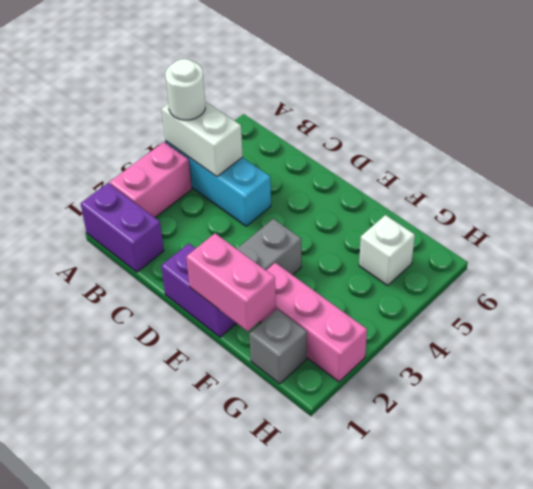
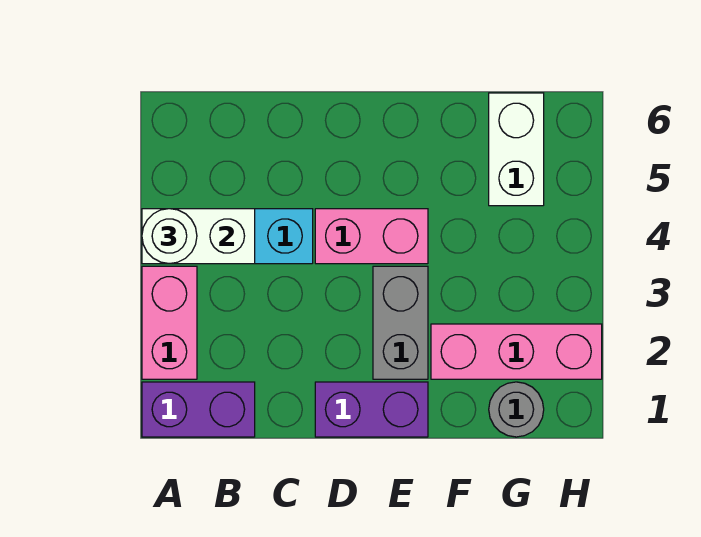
pink 1x2 brick [186,234,276,331] -> pink 1x2 brick moved to [315,209,428,264]
grey 1x1 brick [249,309,307,384] -> grey 1x1 round brick [489,382,544,437]
white 1x1 brick [359,215,415,286] -> white 1x2 brick [489,93,544,206]

